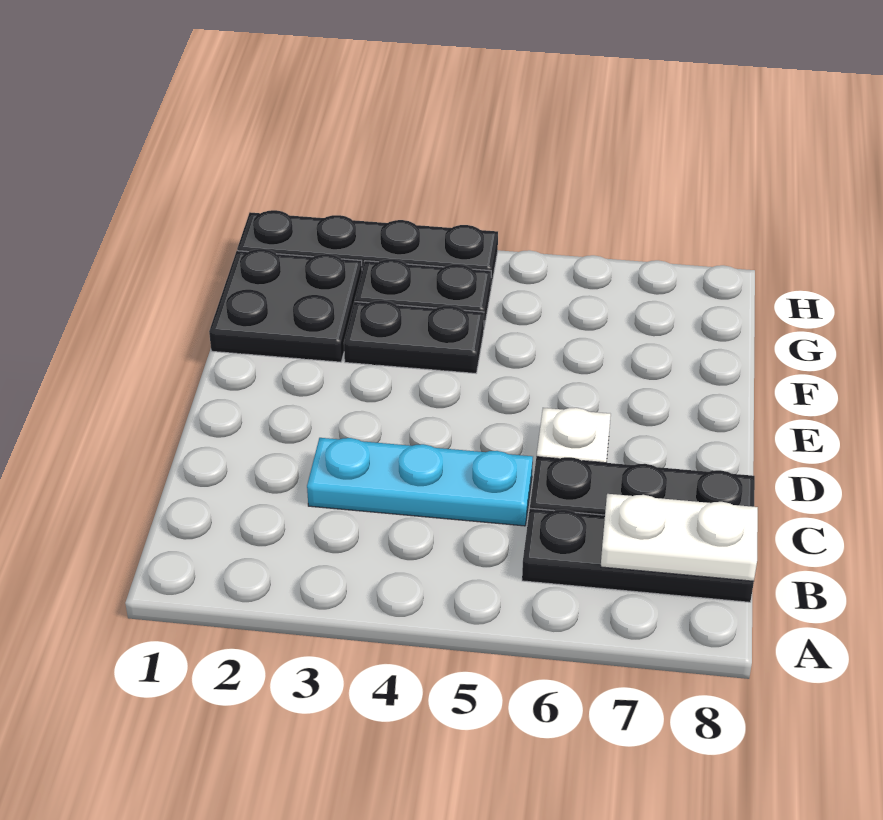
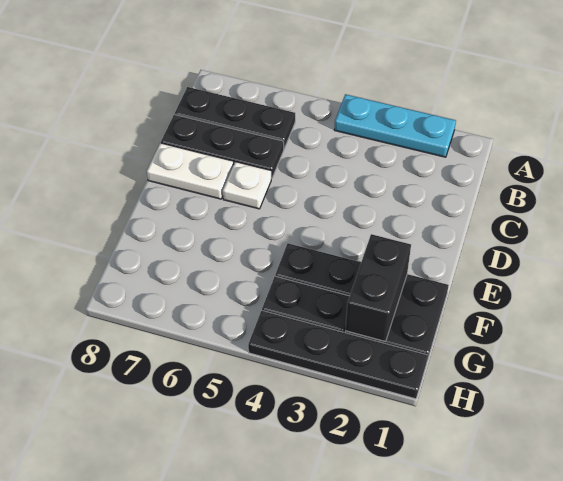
white 1x2 plate [601,494,758,581] -> white 1x2 plate moved to [147,143,234,199]
cyan 1x3 plate [307,438,533,526] -> cyan 1x3 plate moved to [334,94,456,157]
none -> black 1x2 brick [345,234,411,342]

